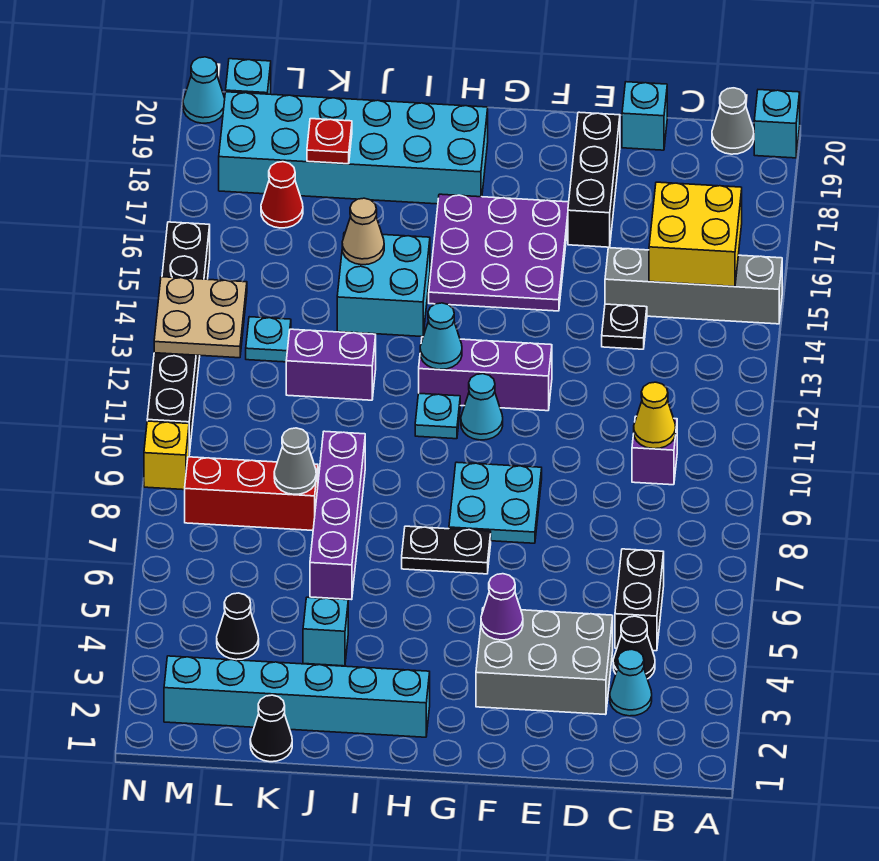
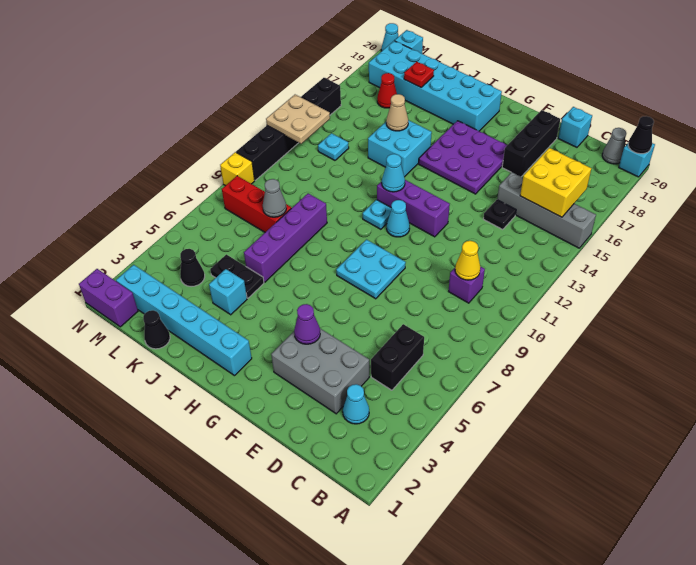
black 1x1 cone [613,616,655,679] -> black 1x1 cone moved to [628,116,654,154]
black 1x2 plate [402,526,491,574] -> black 1x2 plate moved to [210,254,264,298]
purple 1x2 brick [286,329,376,400] -> purple 1x2 brick moved to [79,269,138,327]

